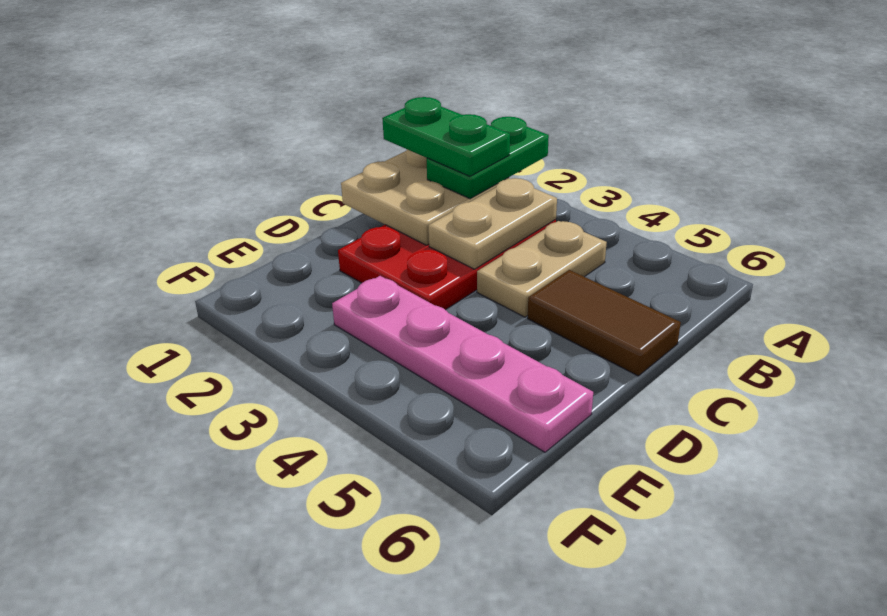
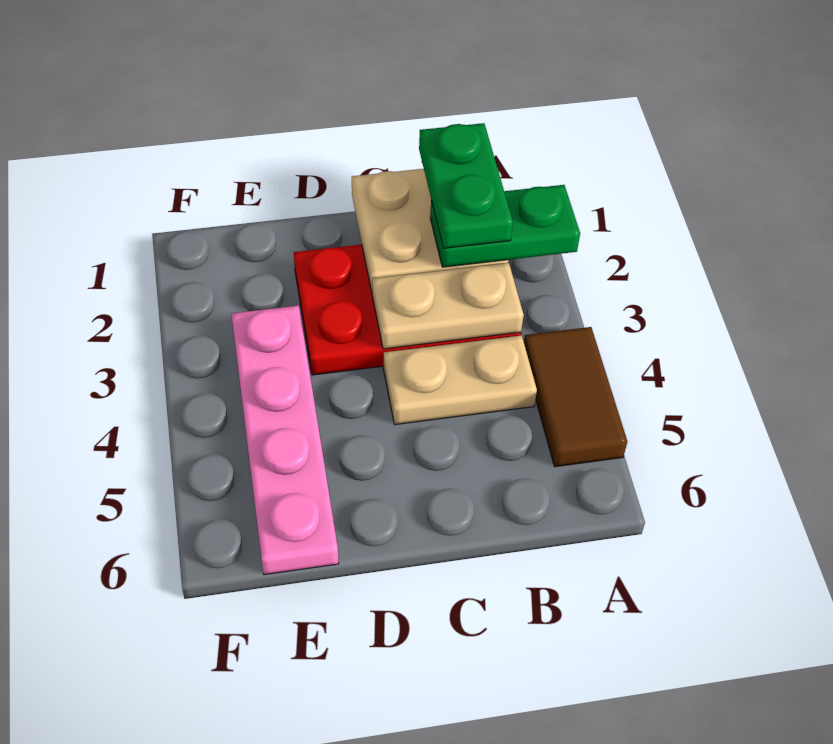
brown 1x2 tile [528,270,681,376] -> brown 1x2 tile moved to [524,327,627,467]

